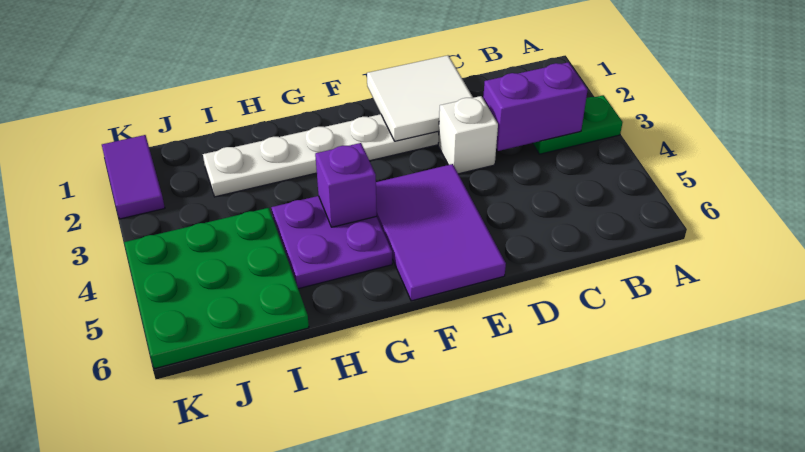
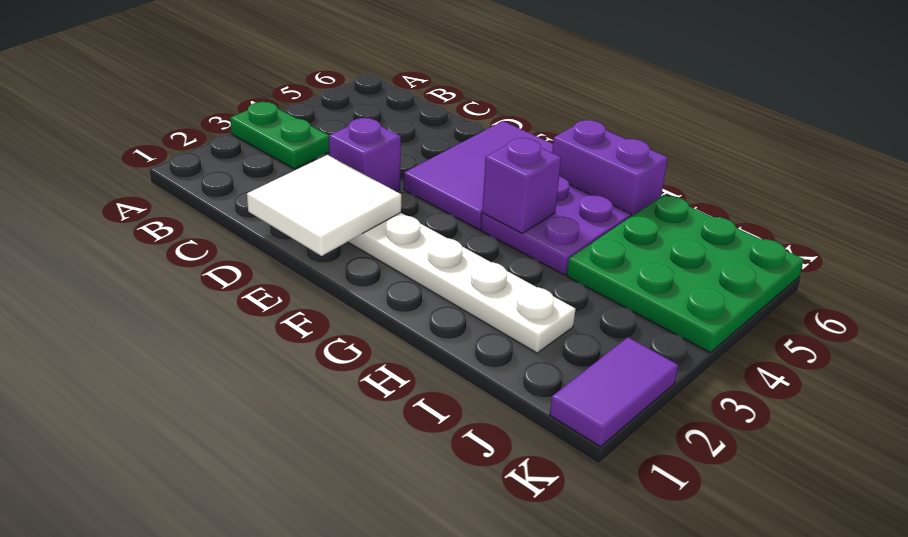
purple 1x2 brick [483,62,588,151] -> purple 1x2 brick moved to [552,120,668,216]
white 1x1 brick [438,96,498,174] -> purple 1x1 brick [329,118,401,192]

